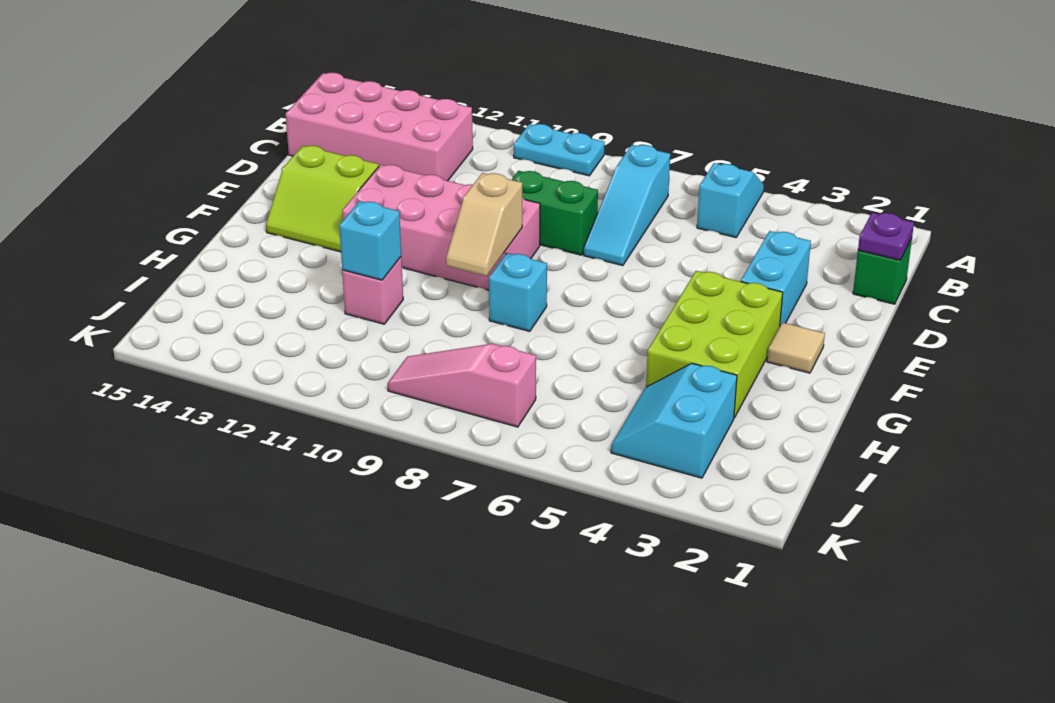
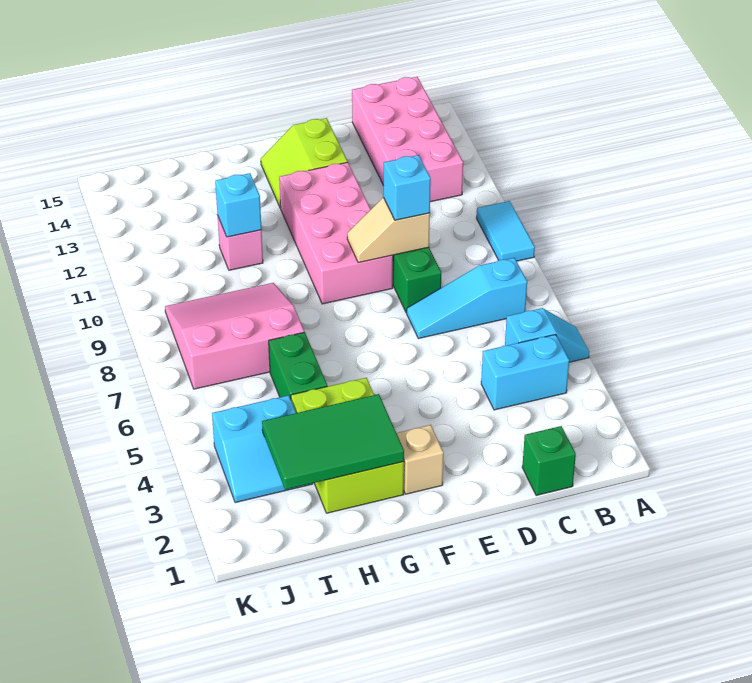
cyan 1x2 plate [514,124,605,176] -> cyan 1x2 tile [476,201,535,261]
purple 1x1 plate [858,212,914,260] -> none
cyan 1x2 brick [741,231,811,325] -> cyan 1x2 brick moved to [481,335,569,410]
tan 1x1 tile [767,322,825,373] -> tan 1x1 brick [397,425,444,494]
lime 2x3 brick [646,271,783,418] -> lime 2x3 brick turned to [291,378,404,513]
tan 1x2 slope [446,173,522,276] -> tan 1x2 slope moved to [347,198,430,263]
none -> green 2x3 tile [262,394,404,490]
cyan 1x1 brick [489,253,547,331] -> cyan 1x1 brick moved to [384,155,431,220]
none -> green 1x2 brick [269,332,327,399]
cyan 2x2 slope [611,363,737,478] -> cyan 2x2 slope turned to [212,395,313,503]
pink 1x3 slope [388,344,536,427] -> pink 3x3 slope [165,283,304,389]

